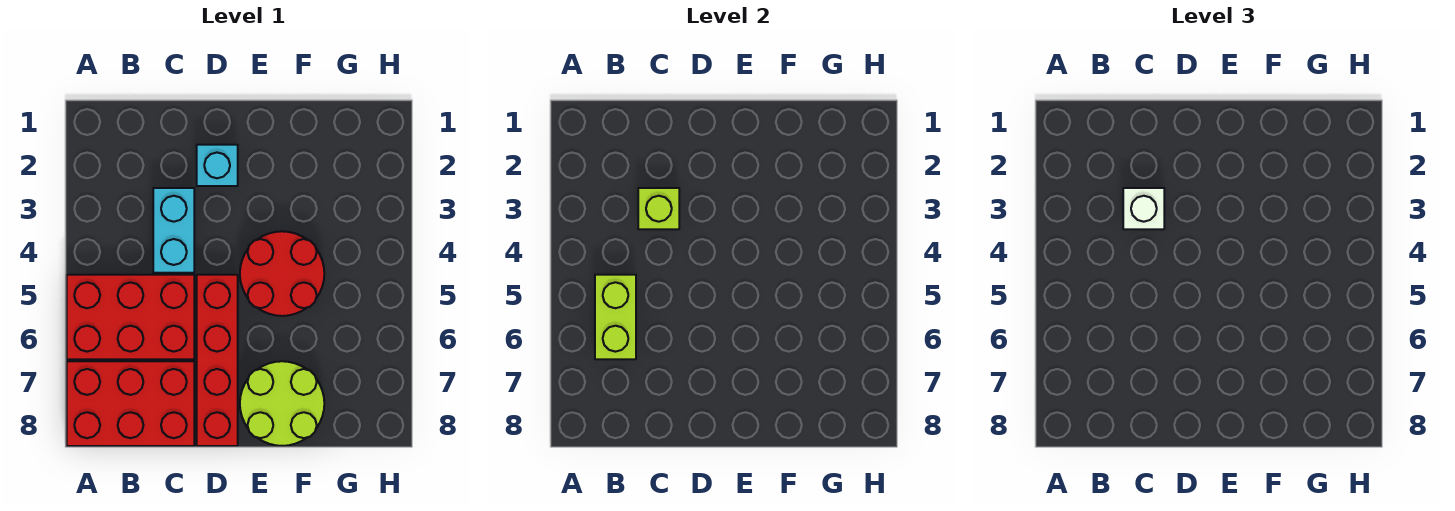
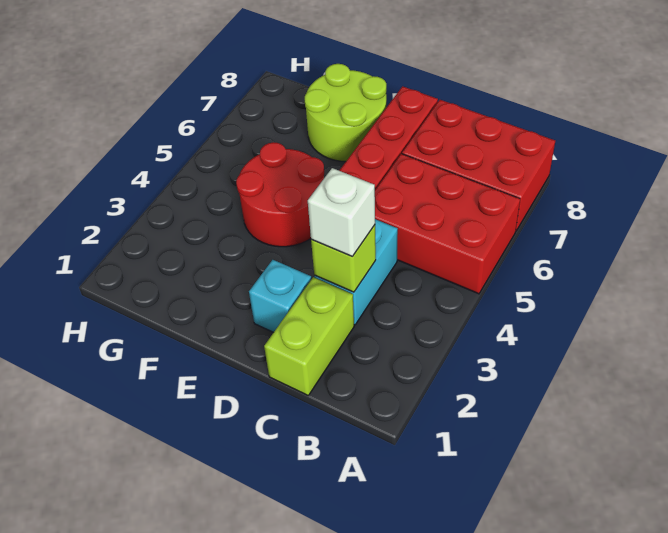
lime 1x2 brick [595,275,636,359] -> lime 1x2 brick moved to [264,277,354,395]

